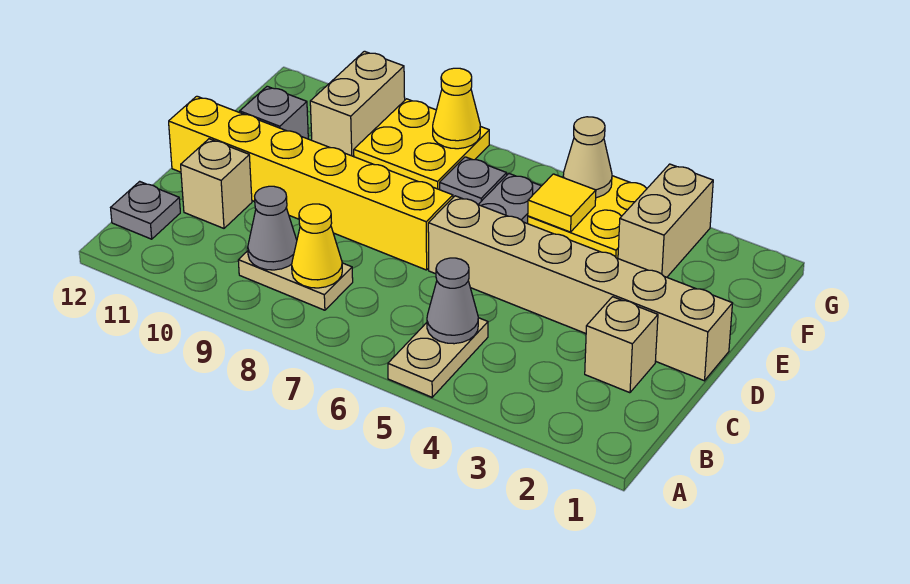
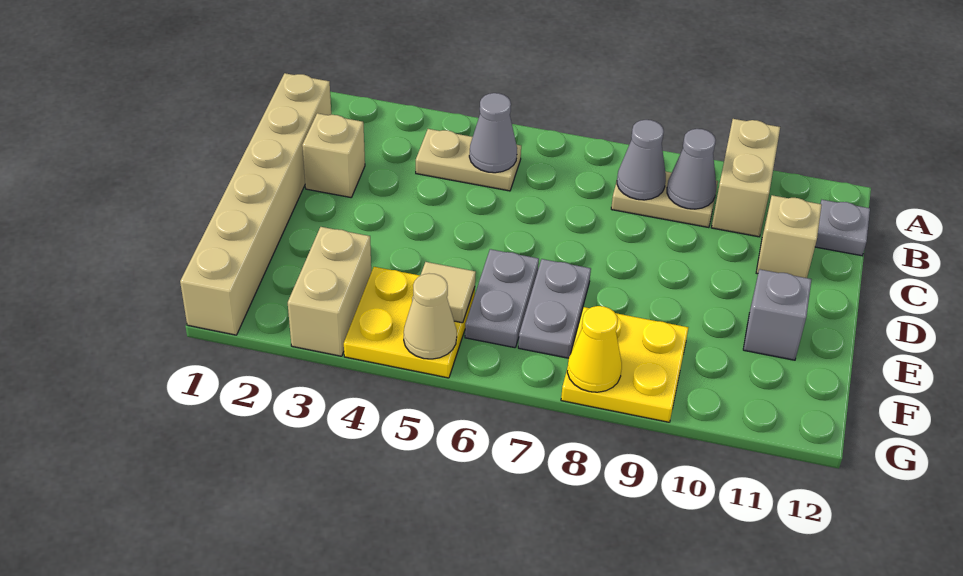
tan 1x2 plate [388,318,488,397] -> tan 1x2 plate turned to [416,129,521,191]
yellow 1x1 cone [292,204,342,288] -> grey 1x1 cone [617,120,666,200]
tan 1x6 brick [428,196,733,381] -> tan 1x6 brick turned to [180,73,331,335]
yellow 1x6 brick [169,96,453,270] -> none
yellow 1x1 tile [528,174,596,232] -> tan 1x1 tile [412,262,476,323]
grey 1x1 plate [440,157,507,204] -> grey 1x2 plate [518,259,591,358]
tan 1x2 brick [310,51,405,157] -> tan 1x2 brick moved to [711,119,780,237]

